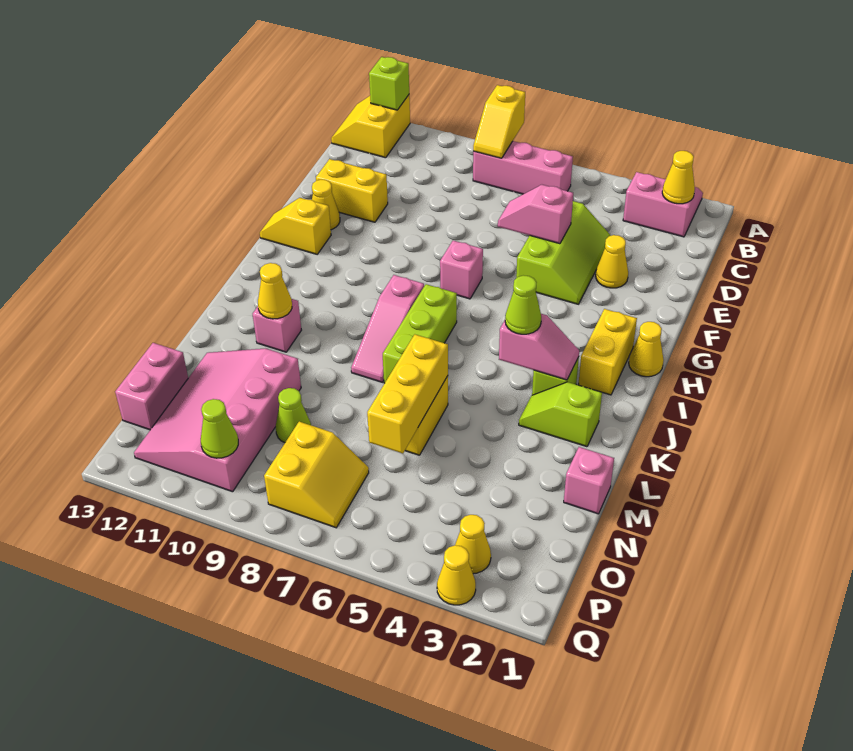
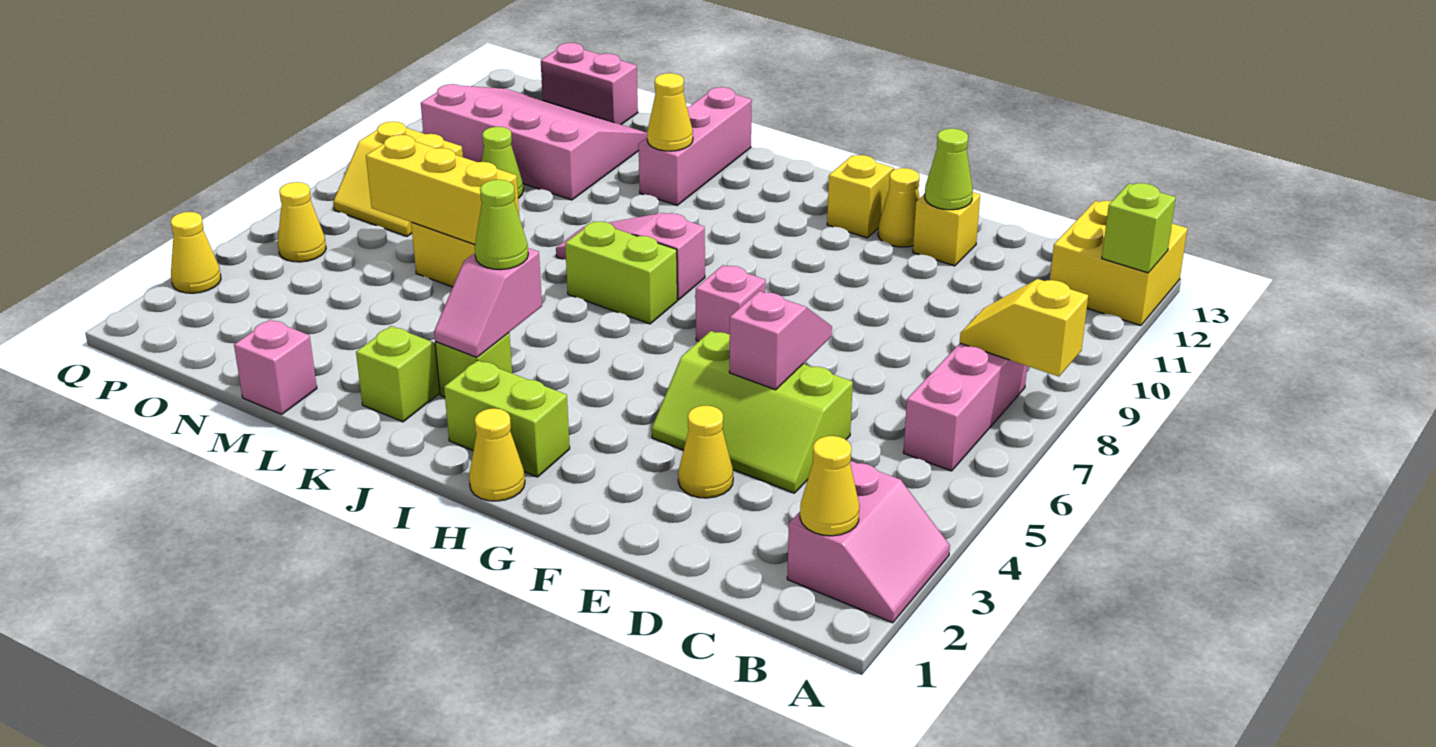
yellow 2x2 slope [331,95,410,158] -> yellow 2x2 brick [1050,201,1187,326]
yellow 1x2 brick [316,159,388,222] -> yellow 1x1 brick [913,192,980,266]
yellow 1x2 brick [578,309,637,395] -> lime 1x2 brick [444,360,570,477]
lime 1x3 brick [383,284,457,383] -> lime 1x2 brick [565,221,677,324]
pink 1x1 brick [253,299,301,352] -> pink 1x3 brick [639,87,752,205]
yellow 1x1 cone [455,515,491,574] -> yellow 1x1 cone moved to [278,182,326,262]
lime 1x1 cone [201,399,238,458] -> lime 1x1 cone moved to [925,128,973,210]

